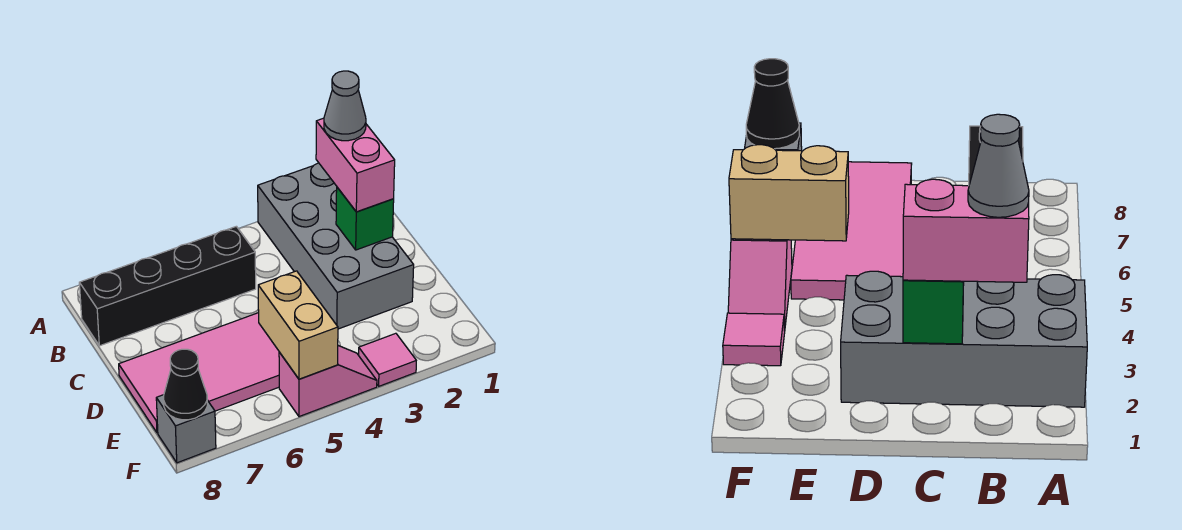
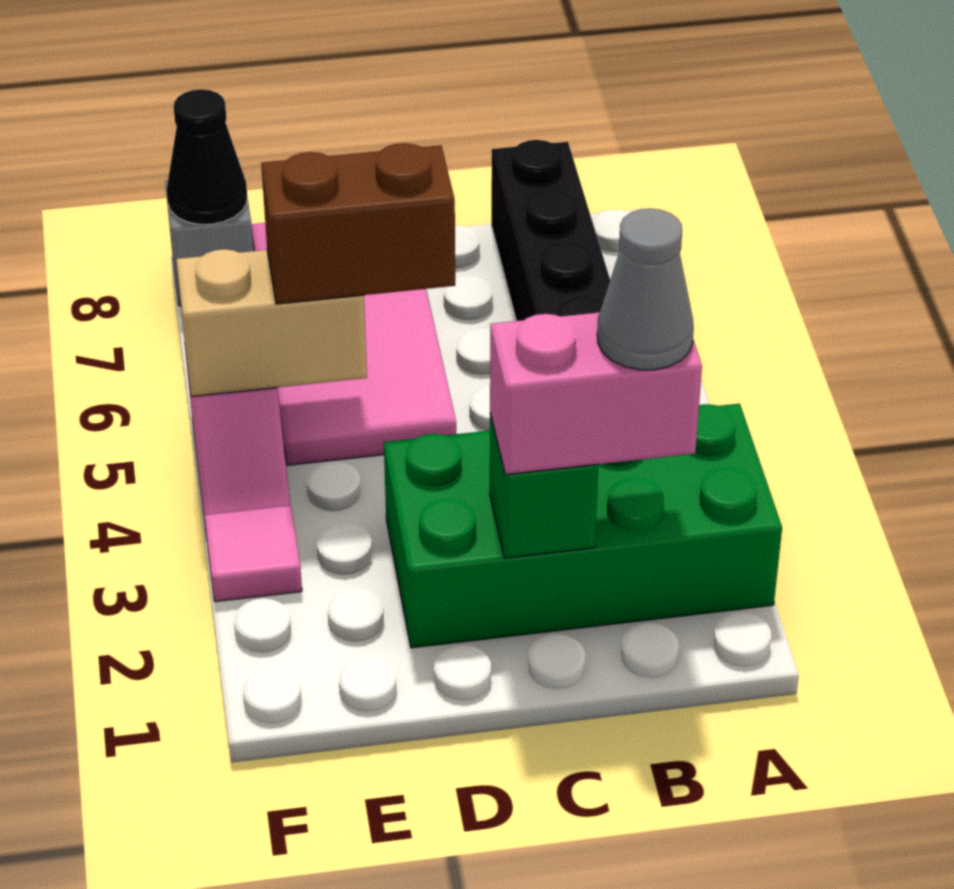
grey 2x4 brick [258,163,414,329] -> green 2x4 brick [384,403,782,648]
none -> brown 1x2 brick [261,143,455,304]

